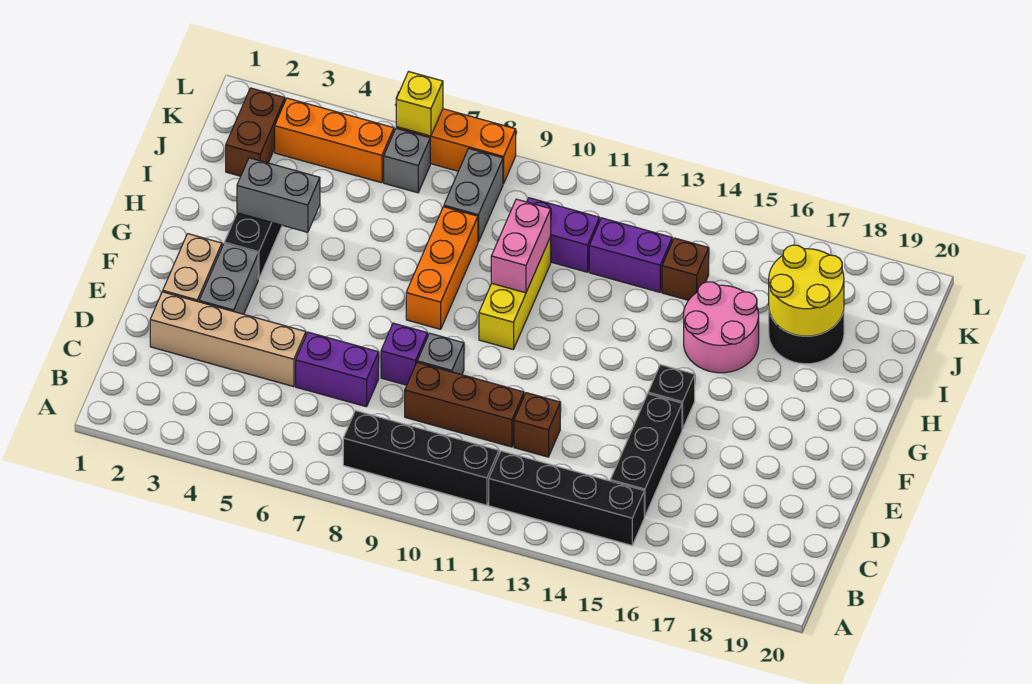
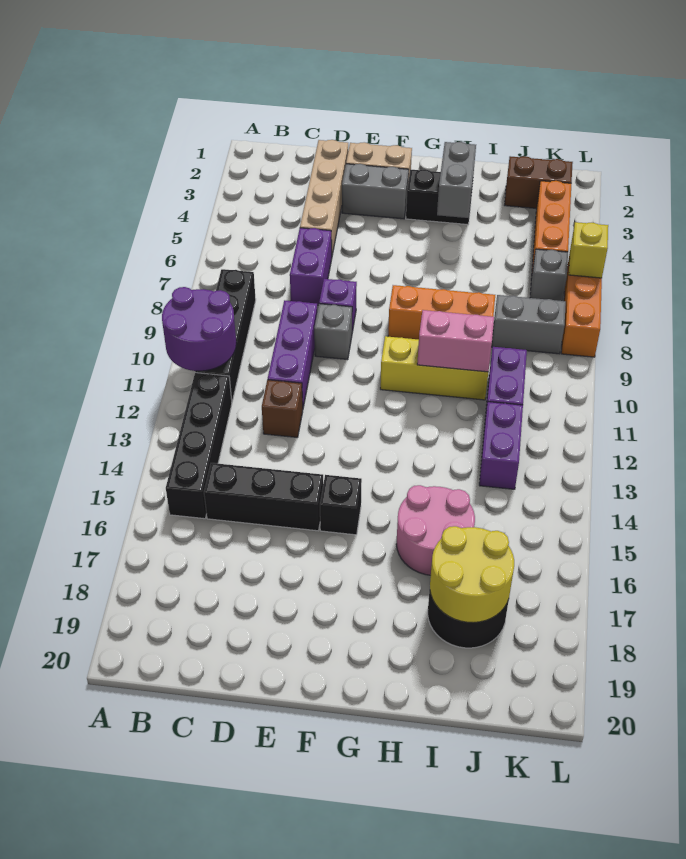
none -> purple 2x2 round brick [162,287,236,371]
brown 1x3 brick [405,362,524,447] -> purple 1x3 brick [268,300,317,407]
brown 1x1 brick [662,238,709,300] -> none

